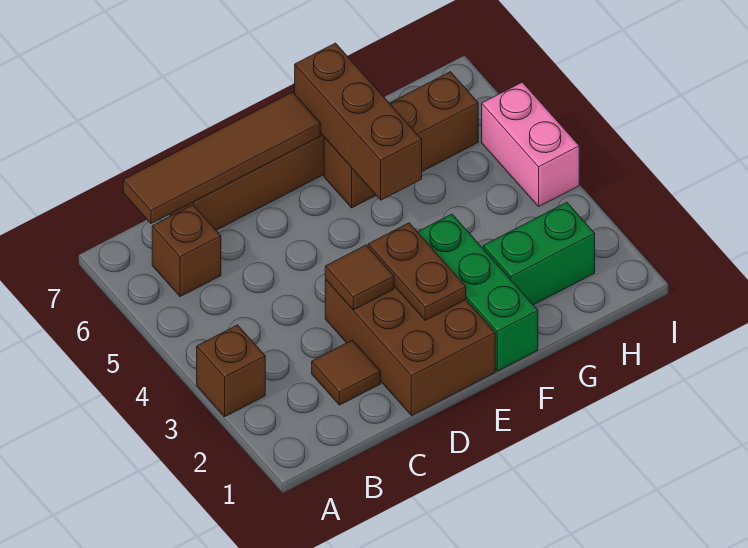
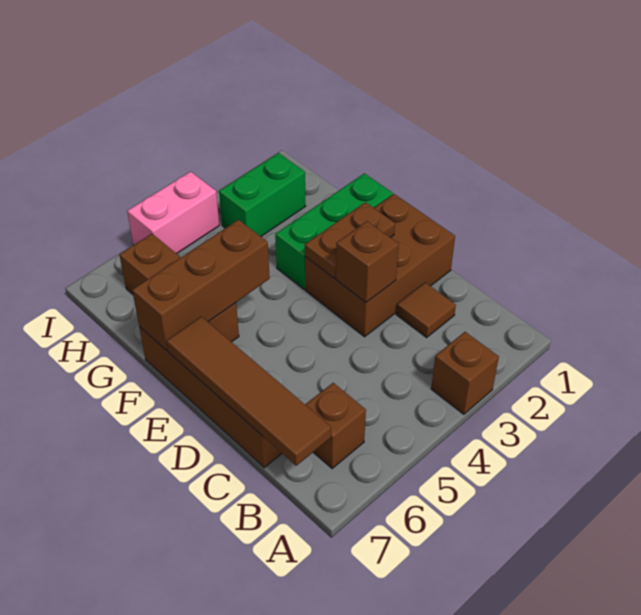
brown 1x1 tile [325,245,394,310] -> brown 1x1 brick [336,221,399,302]
green 1x2 brick [483,202,595,305] -> green 1x2 brick turned to [219,153,305,236]

